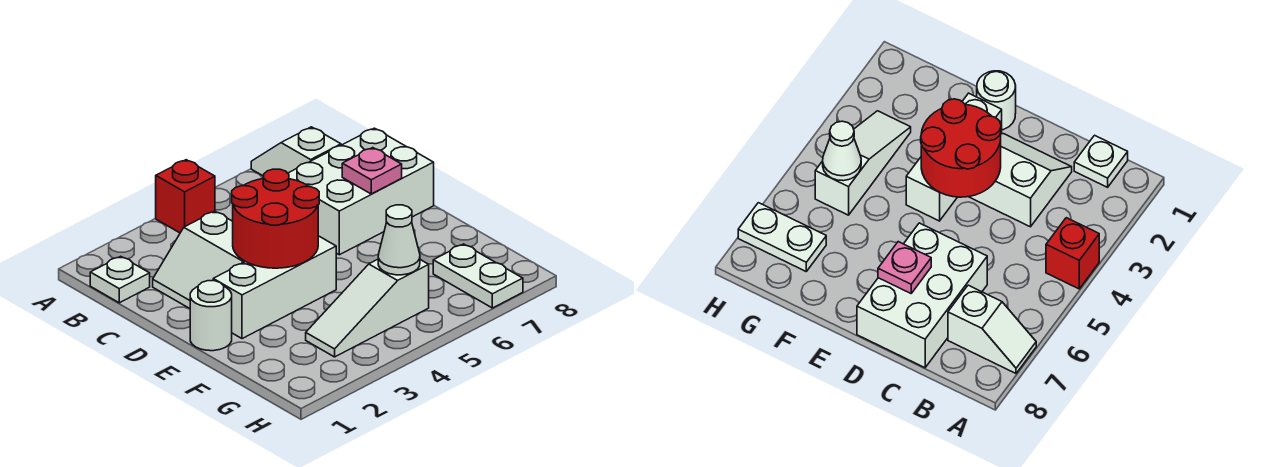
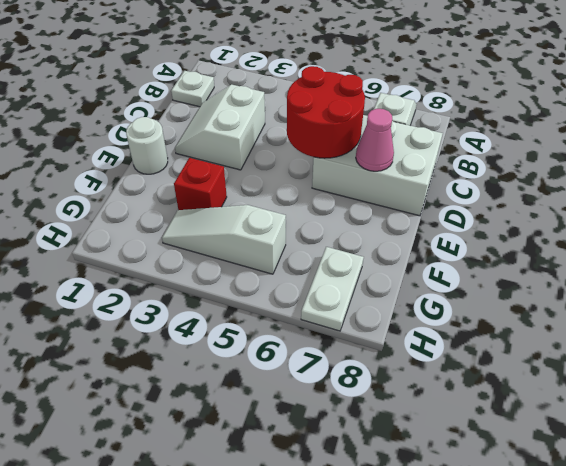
red 1x1 brick [156,160,215,233] -> red 1x1 brick moved to [174,158,227,210]
red 2x2 round brick [232,169,319,268] -> red 2x2 round brick moved to [287,66,365,158]
pink 1x1 plate [342,148,402,194] -> pink 1x1 cone [356,109,394,171]
white 1x3 brick [213,236,336,339] -> none
white 1x1 cone [378,205,420,275] -> none

